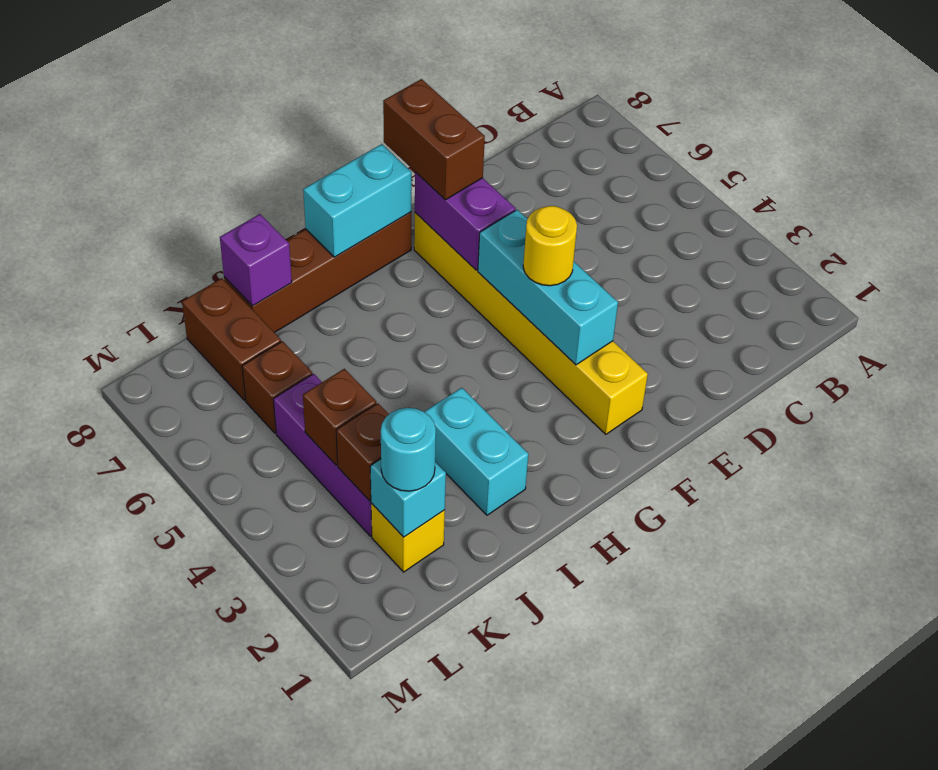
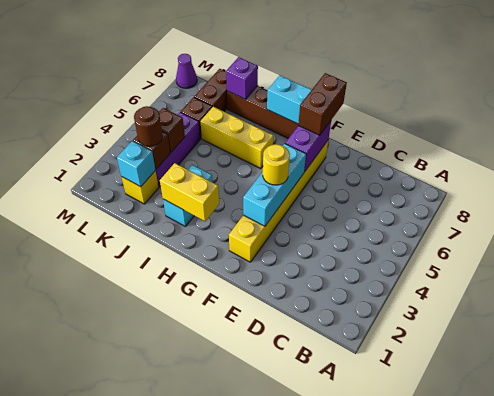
none -> yellow 1x2 brick [160,163,219,221]
none -> yellow 1x3 brick [200,107,273,169]
cyan 1x1 round brick [381,408,436,491] -> none
none -> brown 1x1 round brick [134,106,163,146]
none -> purple 1x1 cone [176,54,197,89]

